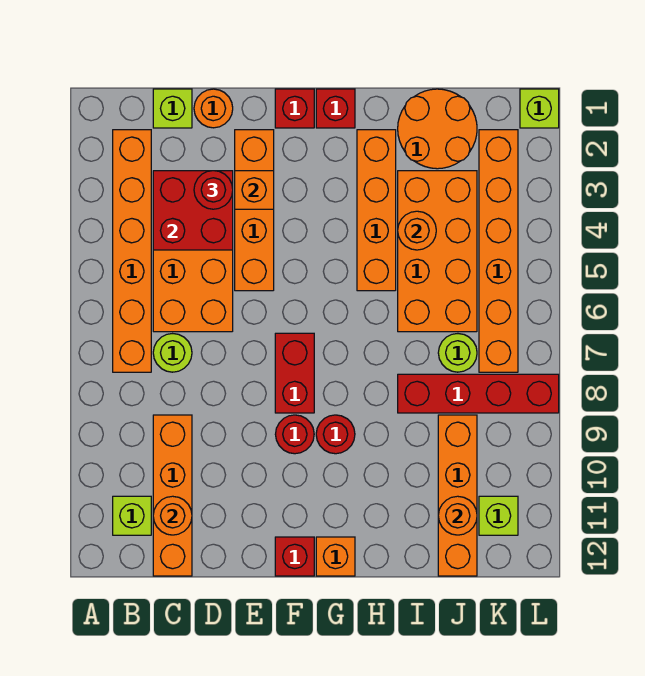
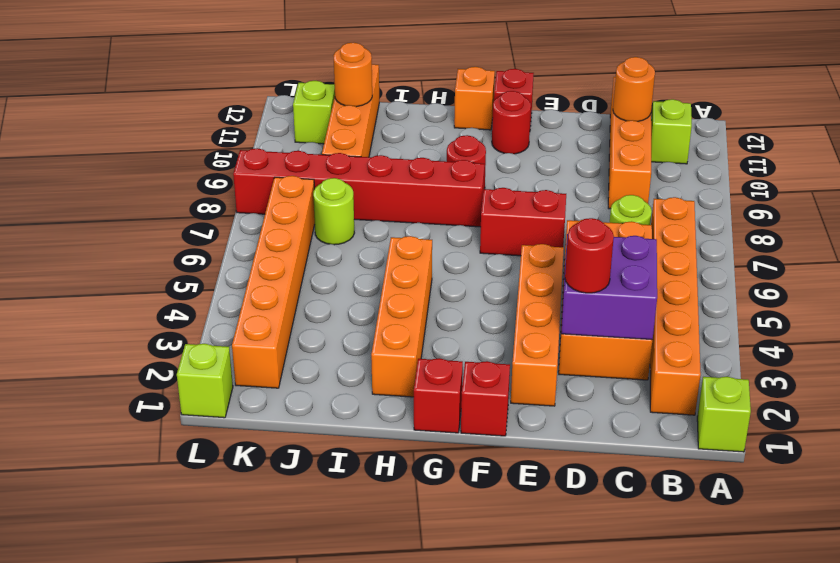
lime 1x1 brick [153,89,192,128] -> lime 1x1 brick moved to [697,377,751,452]
red 2x2 brick [153,171,233,250] -> purple 2x2 brick [561,234,657,340]
orange 1x1 round brick [194,89,233,128] -> none
orange 1x1 brick [235,171,274,209] -> none
red 1x2 brick [275,333,314,413] -> red 1x2 brick turned to [480,188,566,256]
red 1x1 round brick [275,415,314,454] -> red 1x1 round brick moved to [492,91,531,154]
orange 2x2 round brick [398,89,477,169] -> none
orange 2x4 brick [398,171,477,332] -> none
orange 1x1 round brick [398,211,436,250] -> none
red 1x4 brick [398,374,559,413] -> red 1x6 brick [233,148,484,227]

